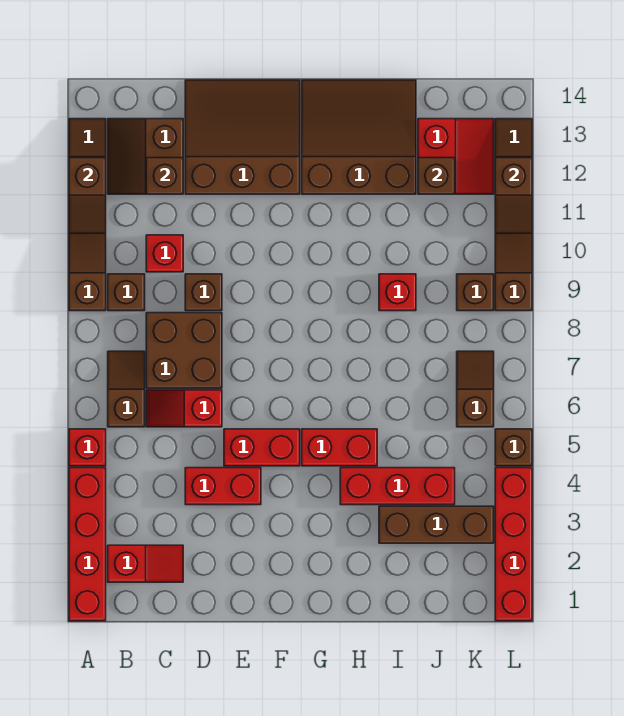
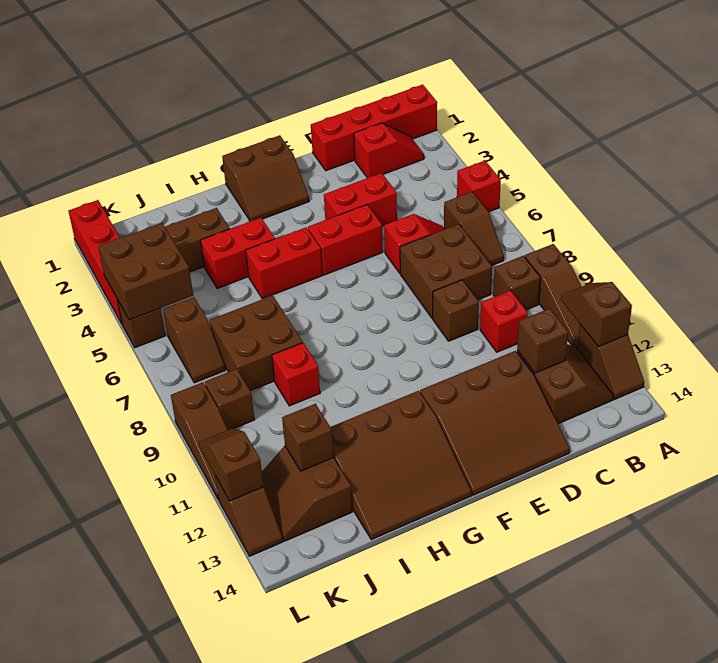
red 1x4 brick [69,468,106,621] -> red 1x4 brick turned to [311,85,437,171]
red 1x2 slope [108,545,183,582] -> red 1x2 slope turned to [354,123,424,178]
none -> brown 2x2 slope [222,135,309,221]
red 1x3 brick [340,468,455,505] -> red 1x2 brick [201,218,275,289]
none -> brown 2x2 brick [210,296,303,391]
red 2x2 slope [418,119,494,194] -> brown 2x2 slope [262,446,352,541]
none -> brown 2x2 brick [98,223,193,320]

